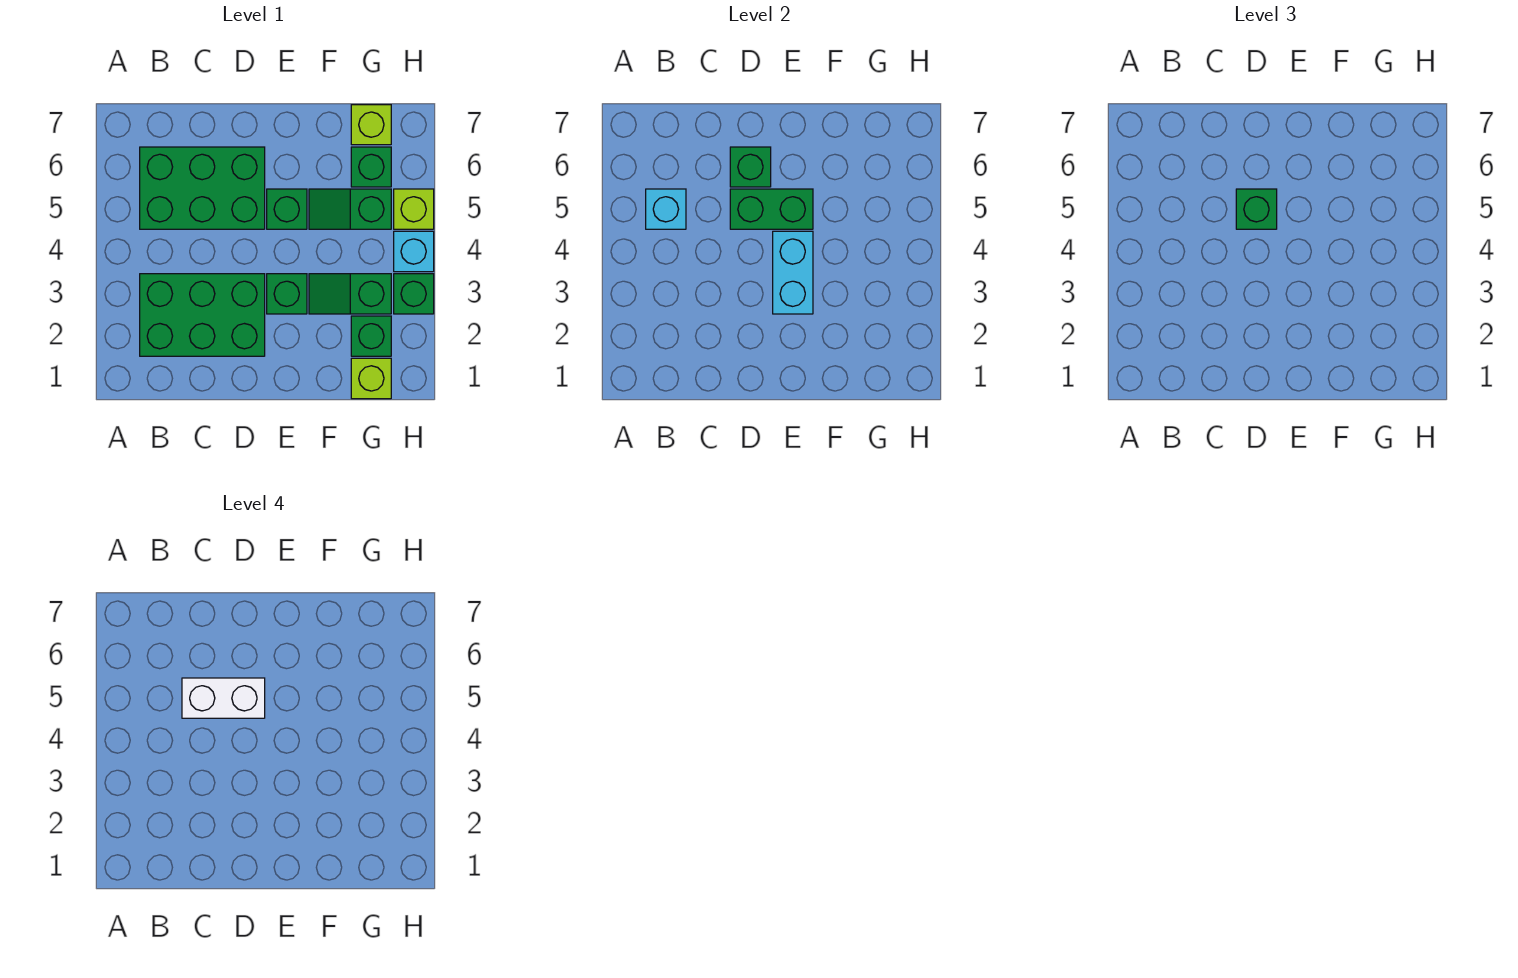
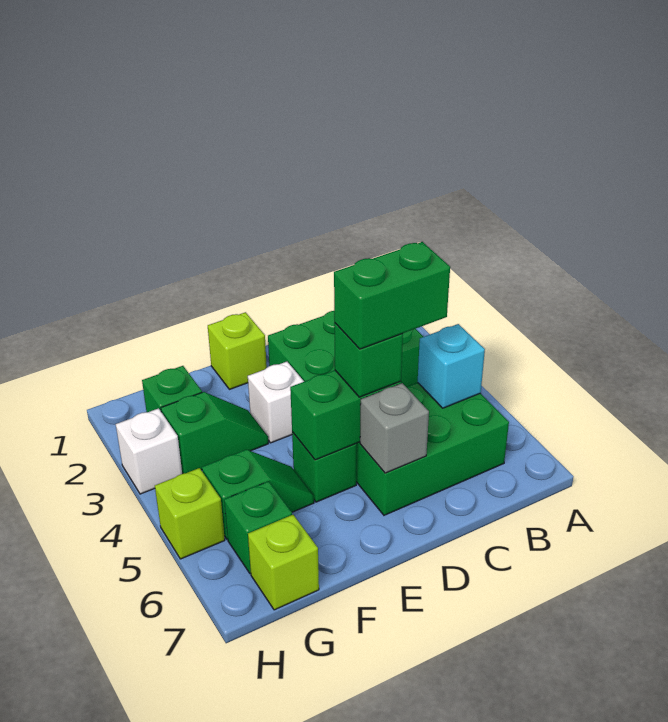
white 1x2 brick [182,678,265,718] -> green 1x2 brick [334,242,450,349]
green 1x1 brick [730,147,771,187] -> grey 1x1 brick [360,383,429,473]
green 1x1 brick [267,274,307,314] -> white 1x1 brick [248,362,304,443]
cyan 1x2 brick [773,231,813,314] -> none
lime 1x1 brick [351,358,391,399] -> lime 1x1 brick moved to [208,312,267,389]
green 1x1 brick [394,274,434,314] -> white 1x1 brick [116,408,182,494]
cyan 1x1 brick [394,231,434,272] -> none

